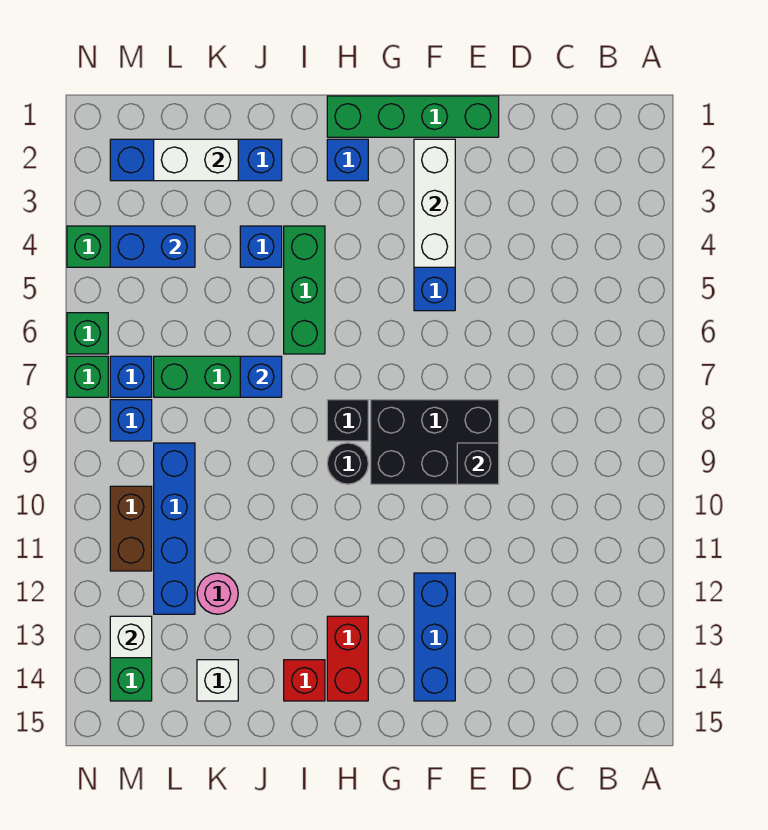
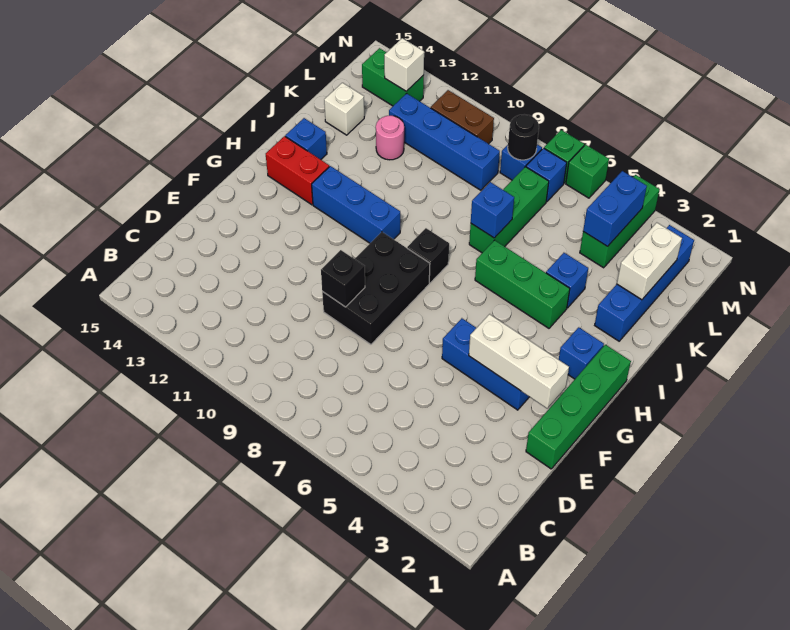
blue 1x3 brick [414,573,455,701] -> blue 1x3 brick moved to [312,166,400,243]
black 1x1 round brick [327,443,368,484] -> black 1x1 round brick moved to [508,115,539,160]
red 1x1 brick [284,660,325,701] -> blue 1x1 brick [285,118,327,159]

